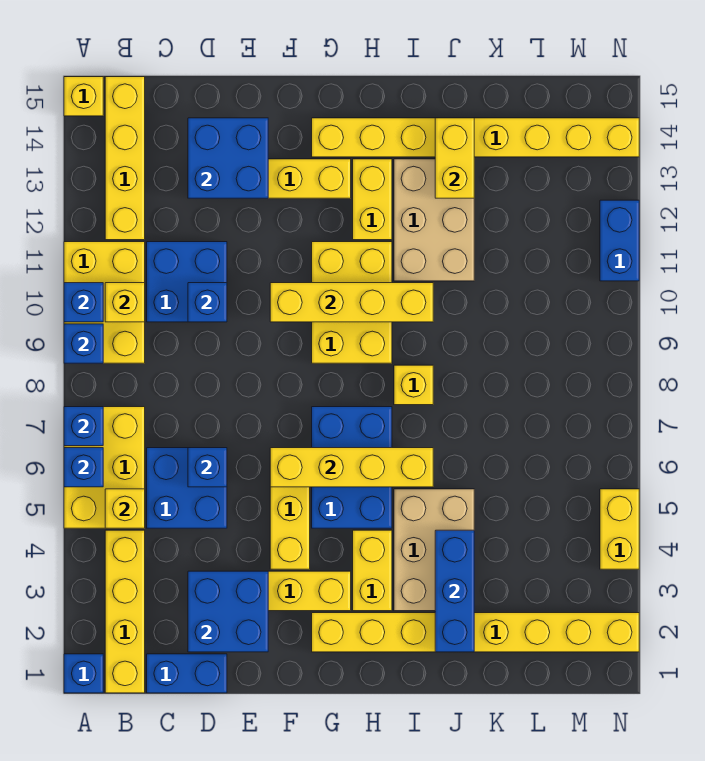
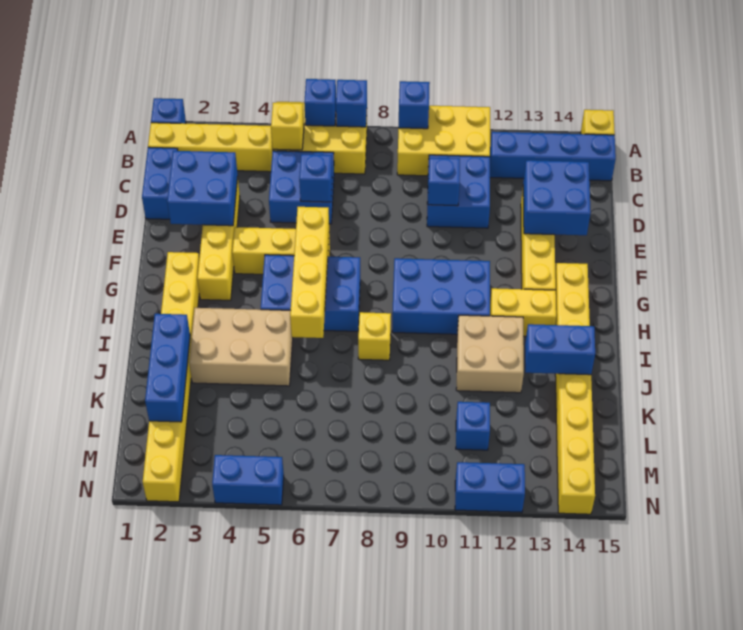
blue 1x1 brick [64,283,103,322] -> blue 1x1 brick moved to [456,402,490,450]
yellow 1x1 brick [105,283,145,322] -> none
yellow 1x4 brick [105,77,145,240] -> blue 1x4 brick [490,132,616,181]
yellow 1x4 brick [270,283,433,322] -> none
yellow 2x3 brick [312,242,392,363] -> blue 2x3 brick [392,258,490,334]
yellow 1x2 brick [353,530,392,611] -> none
tan 2x3 brick [394,159,474,281] -> tan 2x2 brick [456,315,524,393]
blue 1x3 brick [435,530,474,652] -> blue 1x3 brick turned to [145,314,190,422]
yellow 1x2 brick [435,118,474,198] -> blue 1x2 brick [525,324,595,375]
yellow 1x2 brick [600,489,639,569] -> blue 1x2 brick [212,455,284,505]

